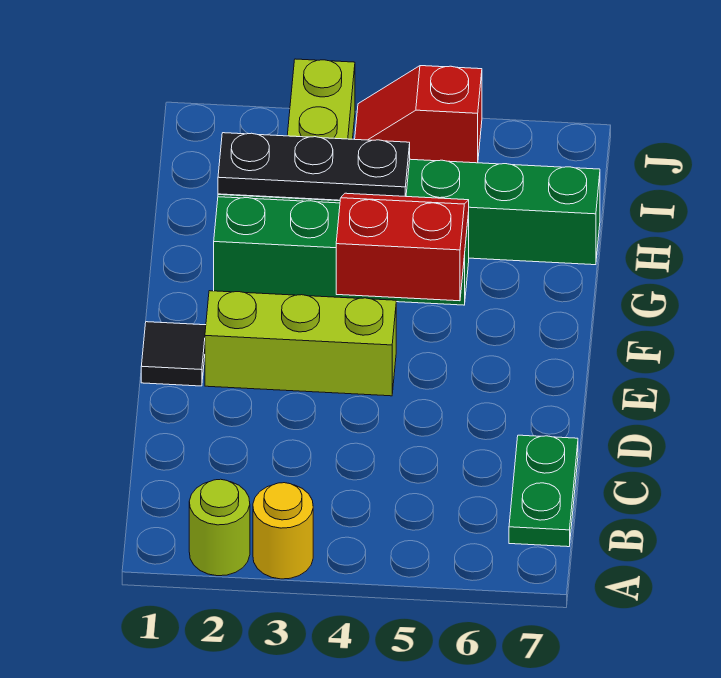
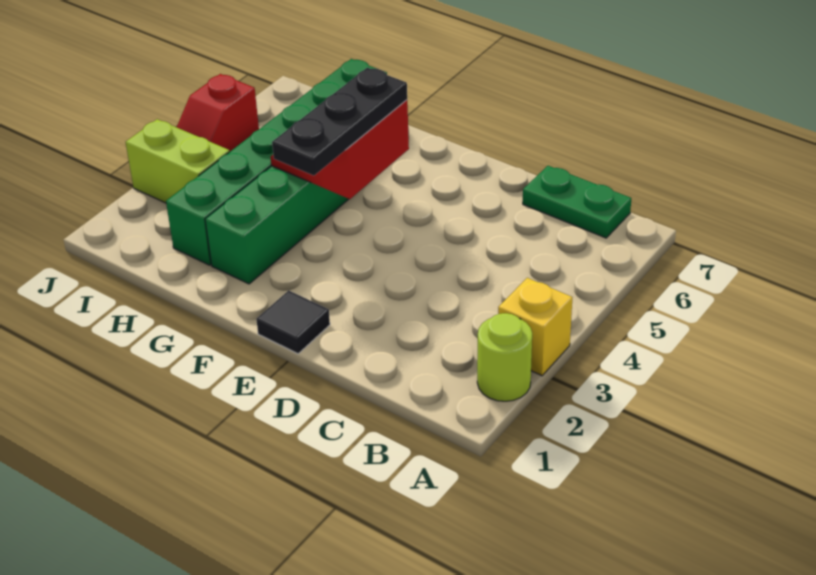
yellow 1x1 round brick [253,483,313,579] -> yellow 1x1 brick [498,278,572,376]
lime 1x3 brick [205,291,396,396] -> none
black 1x3 plate [218,133,410,200] -> black 1x3 plate moved to [272,68,407,176]

